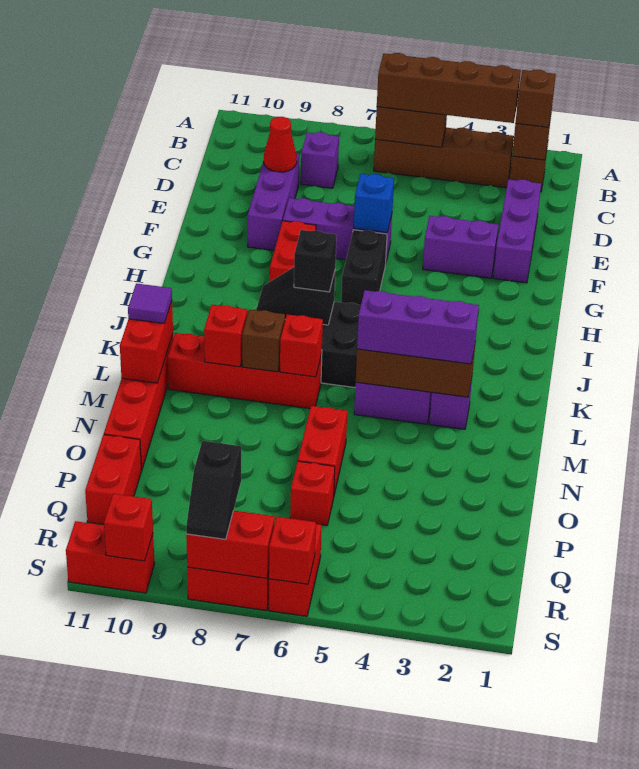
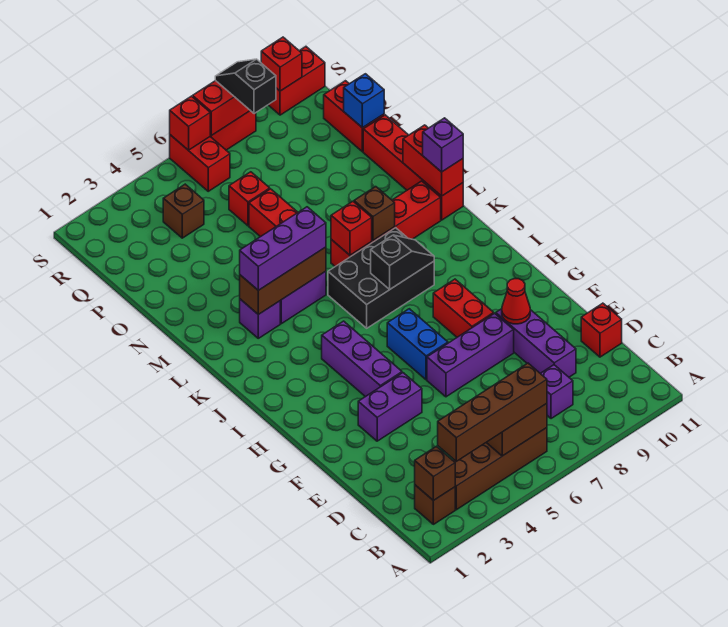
brown 1x1 brick [516,70,556,127] -> brown 1x1 brick moved to [163,184,204,238]
purple 1x3 brick [493,179,541,283] -> purple 1x3 brick moved to [322,321,402,397]
red 1x1 cone [264,117,297,172] -> red 1x1 cone moved to [502,279,530,324]
blue 1x1 brick [354,174,394,233] -> blue 1x1 brick moved to [344,74,384,128]
black 1x2 brick [341,230,387,305] -> blue 1x2 brick [387,309,448,380]
black 1x1 brick [294,230,336,292] -> none
red 1x1 brick [204,305,247,367] -> red 1x1 brick moved to [581,303,622,357]
purple 1x1 tile [128,283,172,323] -> purple 1x1 brick [423,118,463,172]

